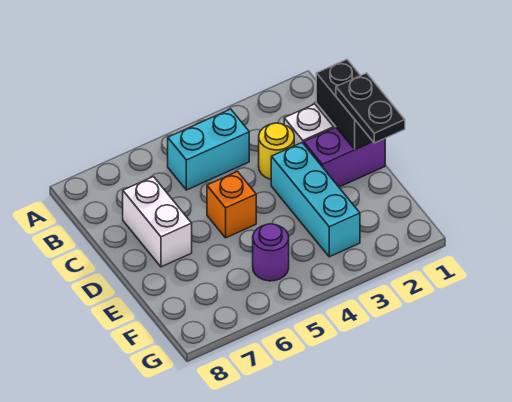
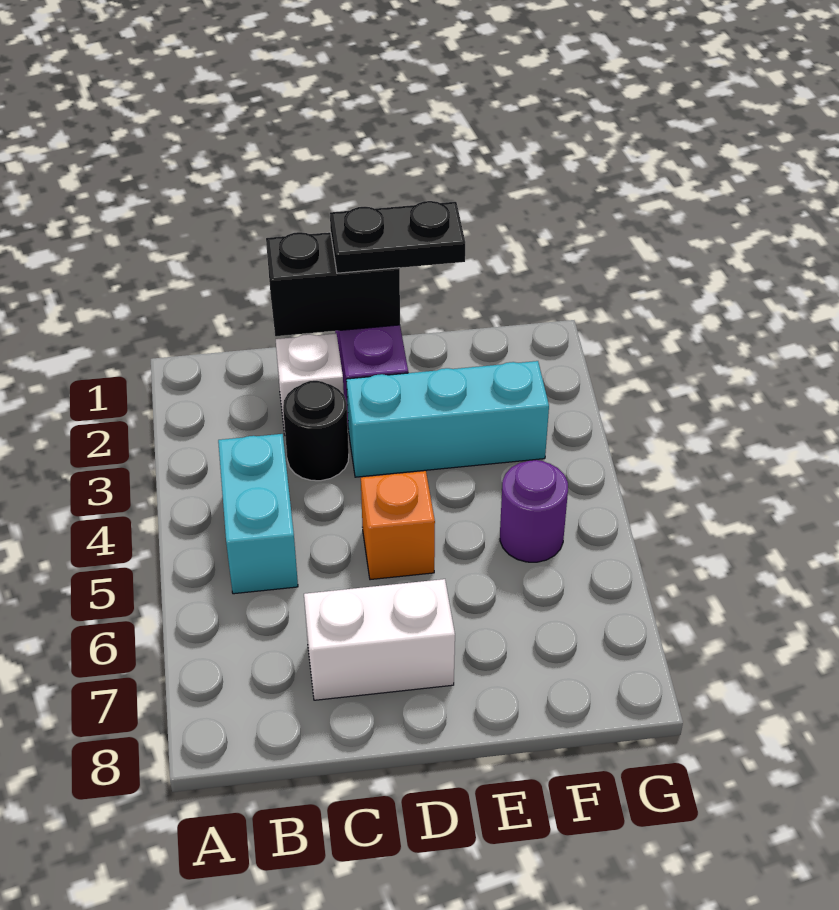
yellow 1x1 round brick [259,123,294,179] -> black 1x1 round brick [283,381,349,481]

